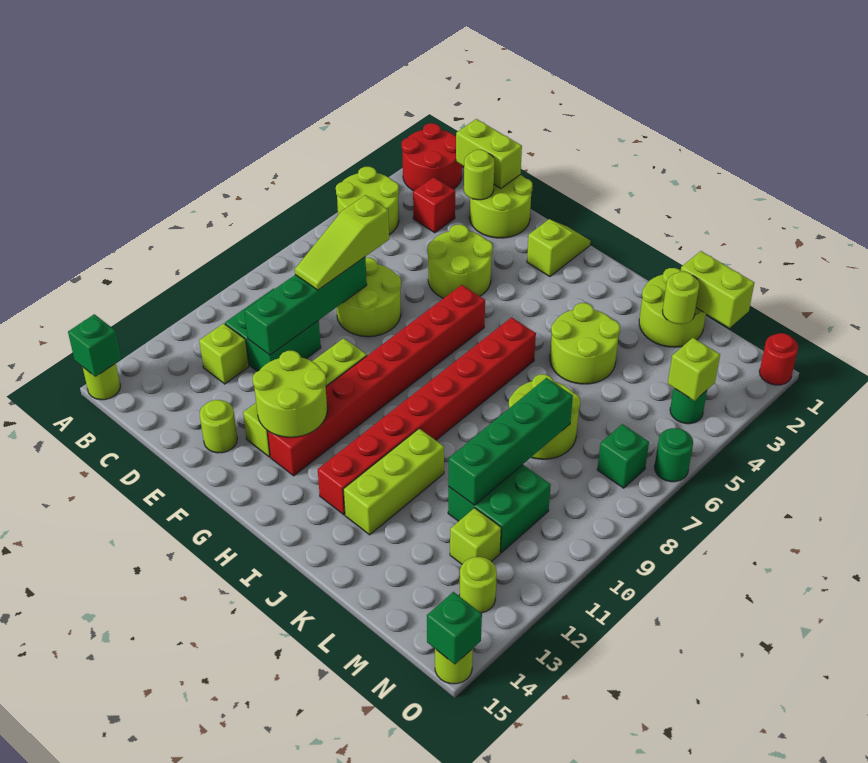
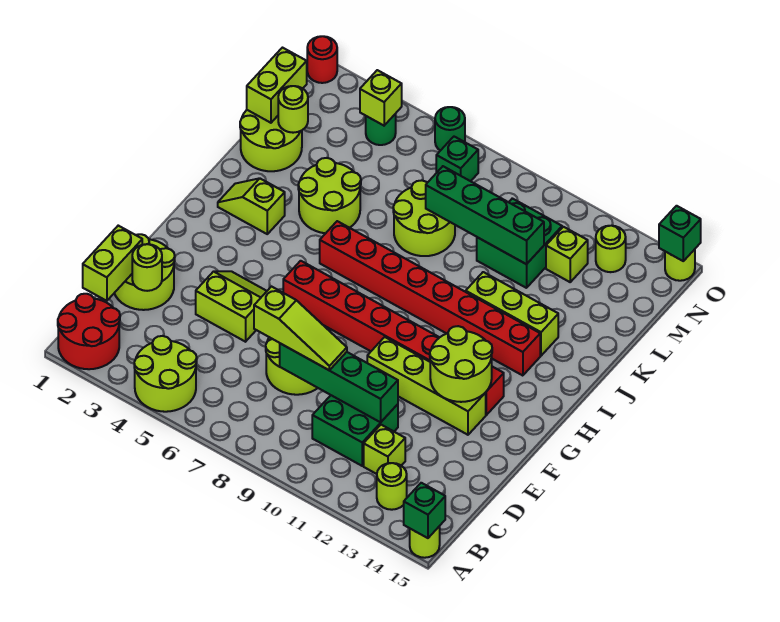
red 1x1 brick [413,177,455,233] -> none
lime 2x2 round brick [427,224,493,298] -> lime 2x2 slope [196,271,267,342]
lime 1x1 round brick [200,400,237,453] -> lime 1x1 round brick moved to [377,463,407,510]
lime 1x2 slope [527,219,590,277] -> lime 1x2 slope moved to [218,178,285,234]

